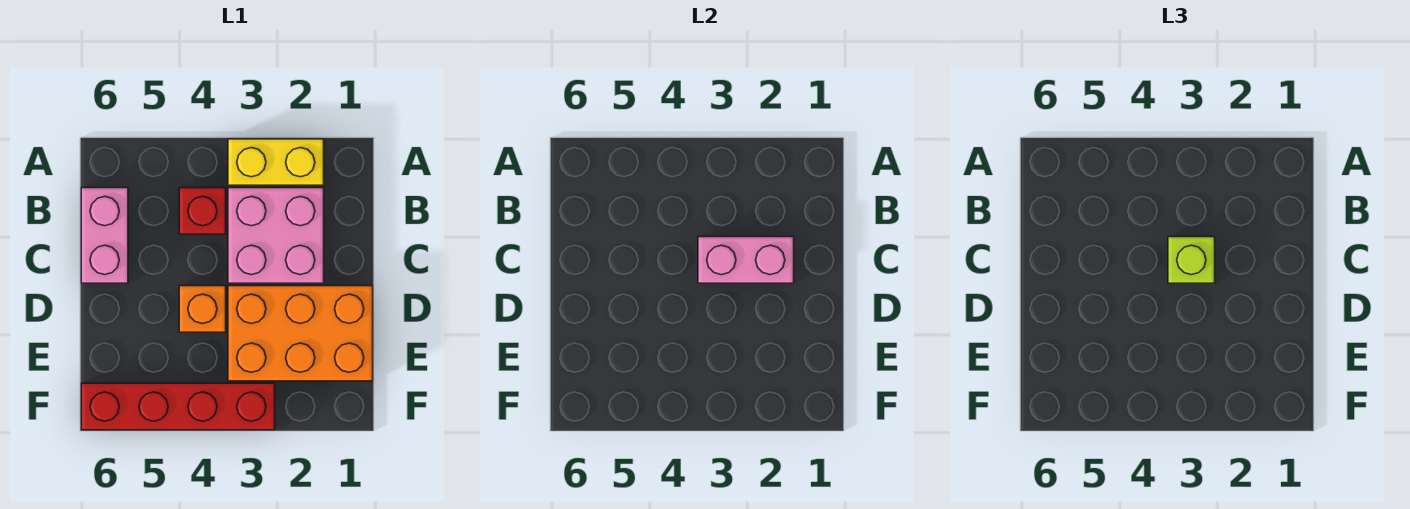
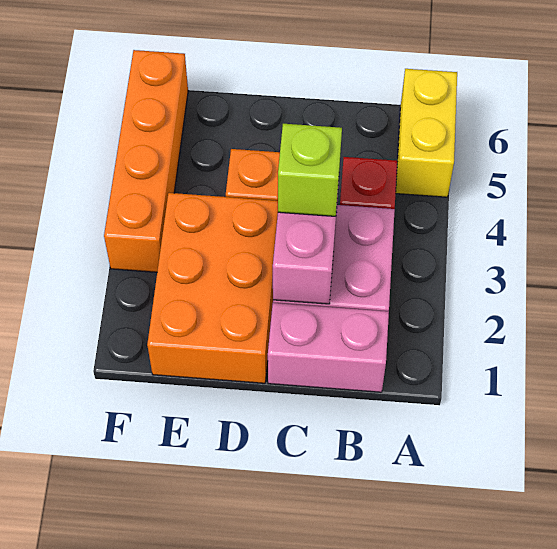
yellow 1x2 brick [228,139,324,185] -> yellow 1x2 brick moved to [396,69,457,197]
pink 1x2 brick [81,188,128,283] -> pink 1x2 brick moved to [268,303,389,392]
red 1x4 brick [81,383,275,430] -> orange 1x4 brick [104,50,188,272]

